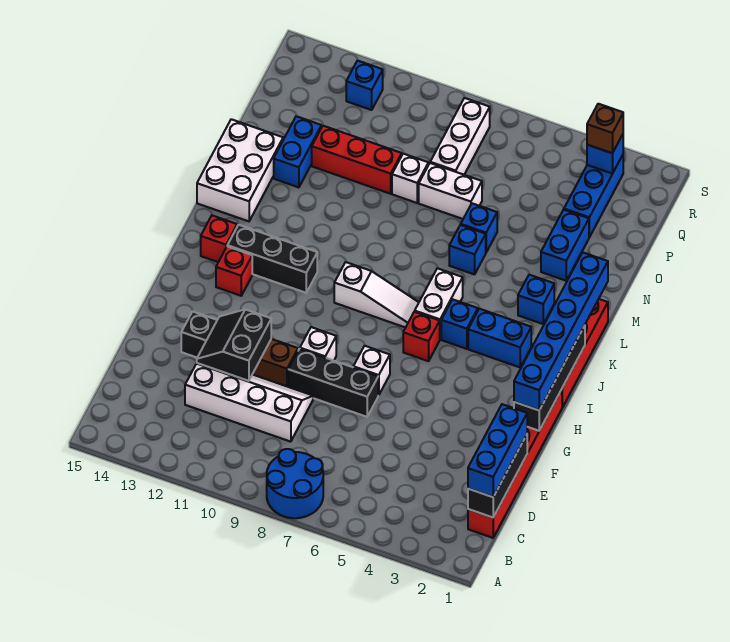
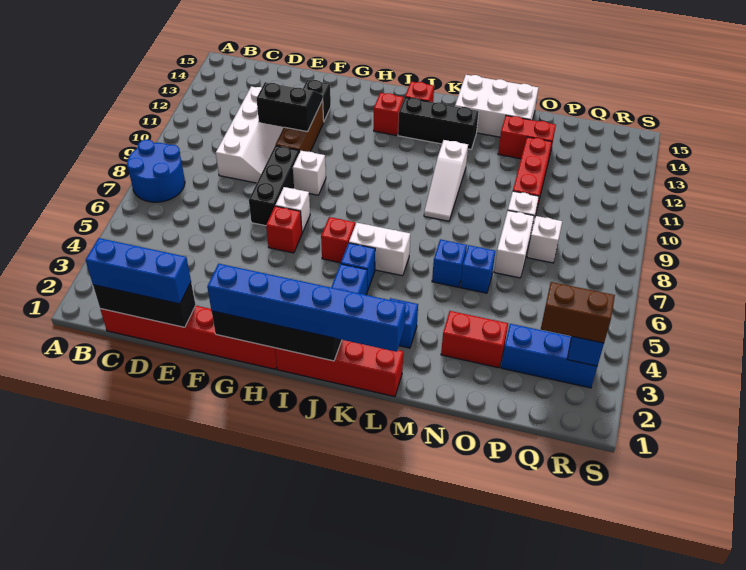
none -> red 1x1 brick [266,206,302,253]
white 1x3 slope [334,262,419,328] -> white 1x3 slope moved to [424,140,468,221]
black 1x3 brick [227,225,317,293] -> black 1x3 brick turned to [398,97,479,149]
blue 1x2 brick [541,210,589,281] -> red 1x2 brick [441,311,508,368]
blue 1x2 brick [274,116,321,187] -> red 1x2 brick [498,116,556,159]
white 1x3 brick [430,98,490,175] -> white 1x1 brick [527,216,562,263]
brown 1x1 brick [587,104,623,153] -> brown 1x2 brick [541,282,615,343]
blue 1x1 brick [346,61,383,110] -> none

